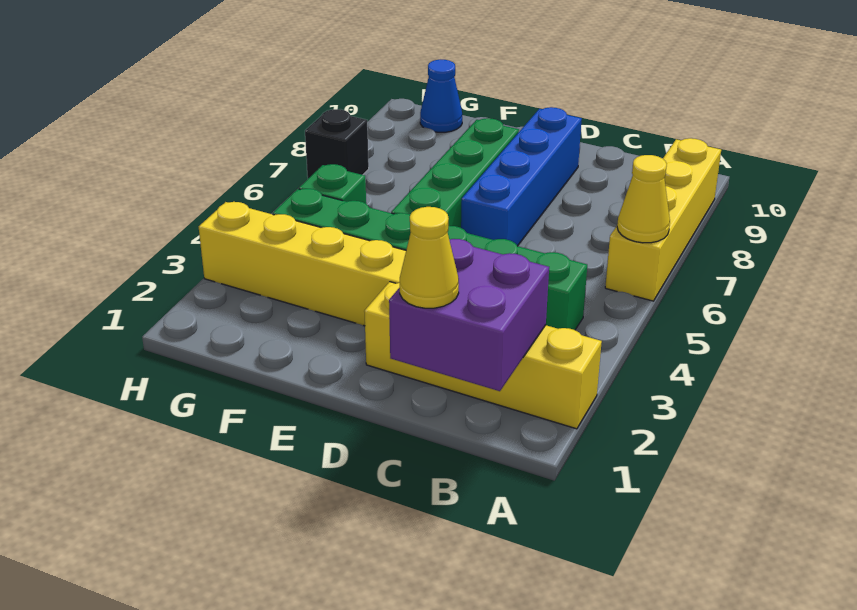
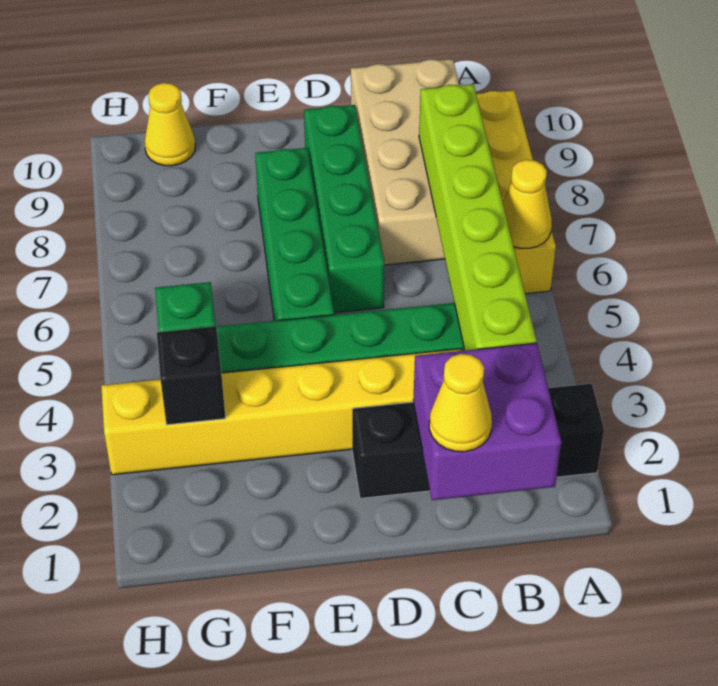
yellow 1x4 brick [364,282,602,429] -> black 1x4 brick [352,384,604,498]
none -> lime 1x6 brick [419,84,537,350]
none -> tan 2x4 brick [351,59,459,265]
blue 1x4 brick [461,107,582,246] -> green 1x4 brick [304,105,384,313]
blue 1x1 cone [420,60,462,132] -> yellow 1x1 cone [144,83,195,166]
black 1x1 brick [305,109,369,178] -> black 1x1 brick moved to [157,326,225,425]

